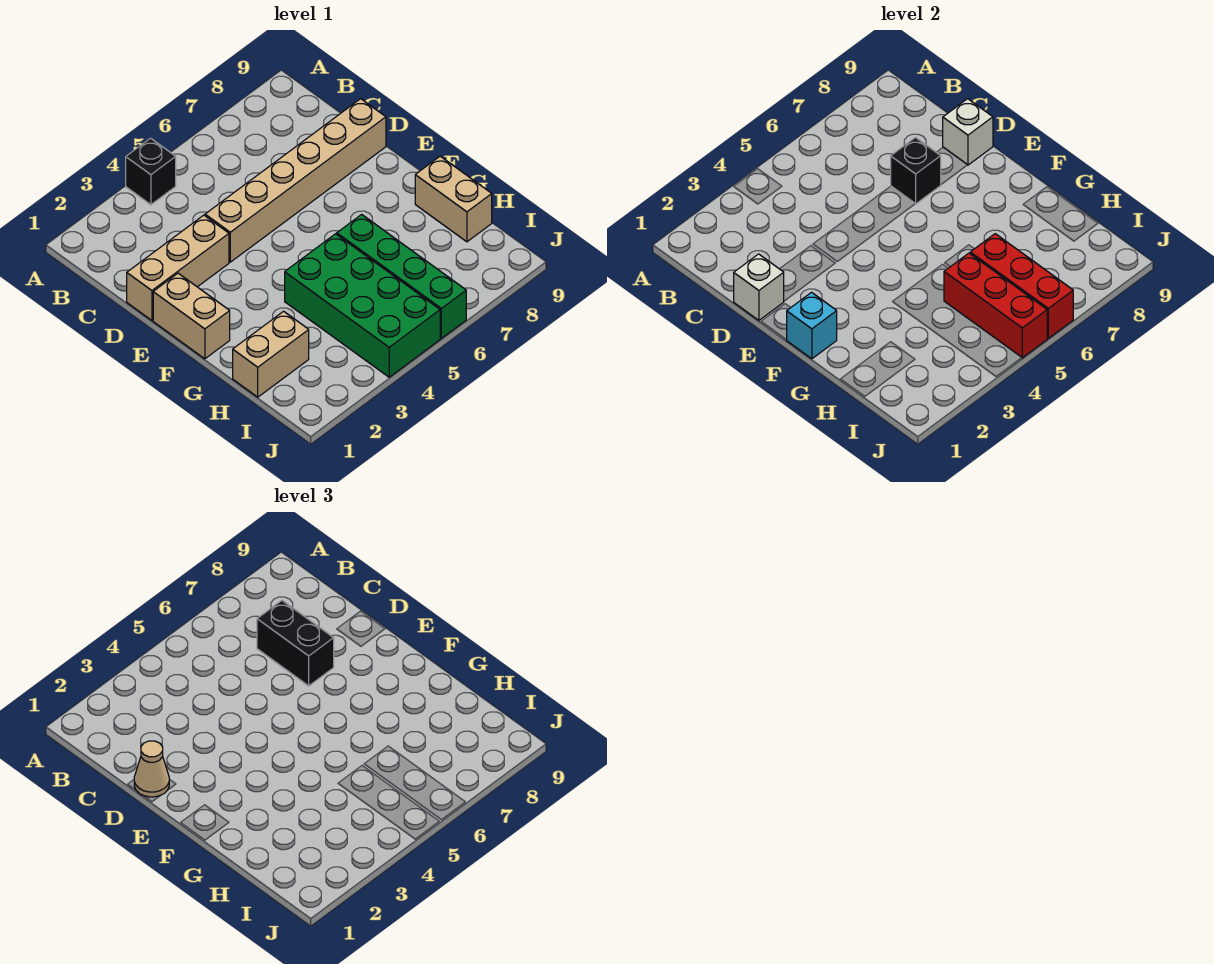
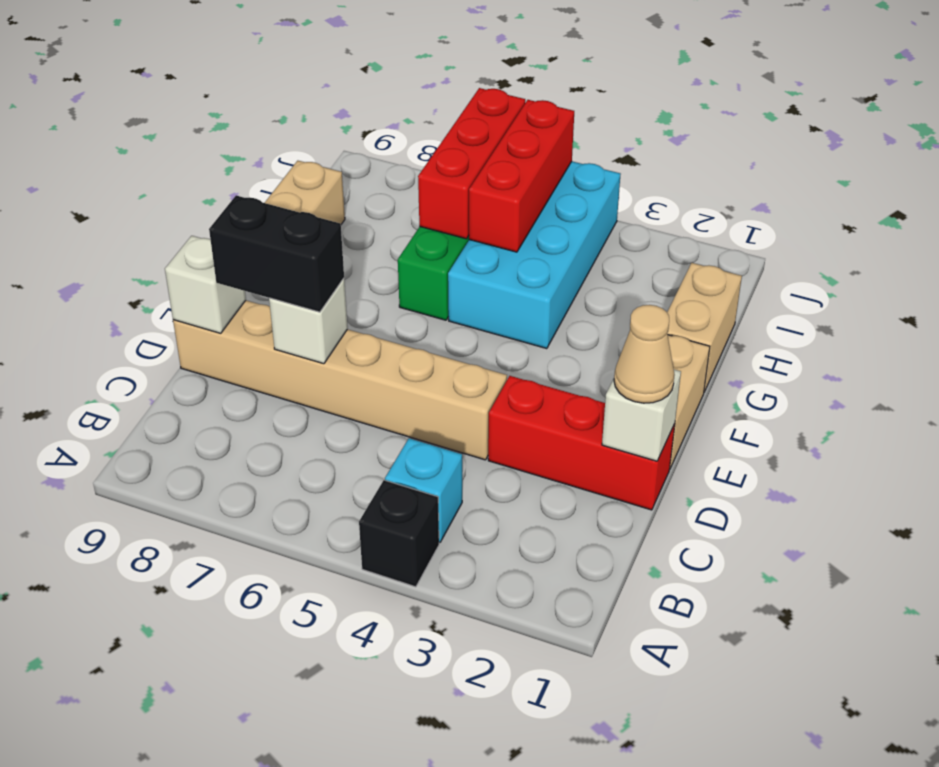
black 1x2 brick [257,601,334,686] -> black 1x2 brick turned to [209,195,344,312]
tan 1x3 brick [127,215,229,320] -> red 1x3 brick [488,376,675,510]
black 1x1 brick [891,138,941,204] -> white 1x1 brick [269,278,348,364]
cyan 1x1 brick [787,292,837,359] -> cyan 1x1 brick moved to [385,438,462,543]
green 2x4 brick [285,234,440,377] -> cyan 2x4 brick [448,161,621,349]
tan 1x2 brick [233,311,309,397] -> tan 1x2 brick turned to [667,263,742,392]

